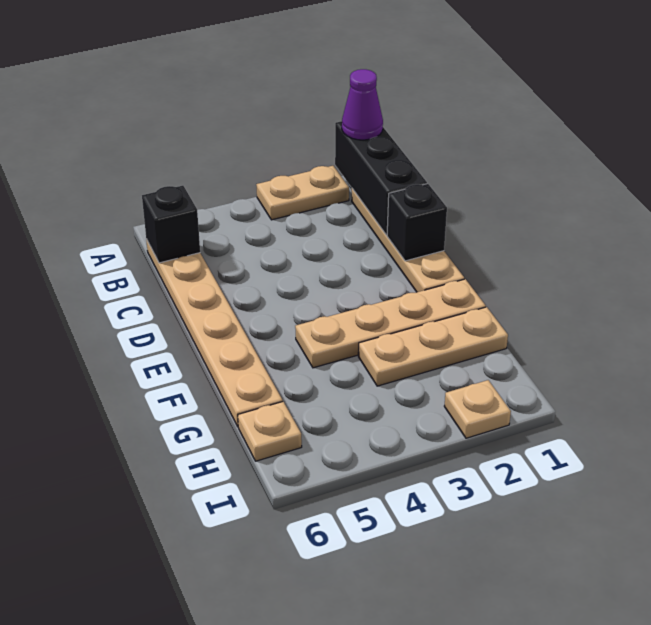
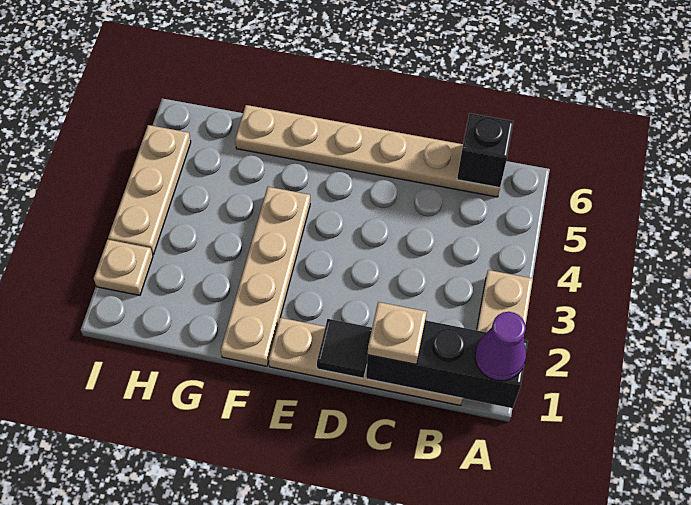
black 1x1 brick [387,184,447,261] -> black 1x1 tile [317,319,372,378]
tan 1x3 plate [358,307,508,386] -> tan 1x3 plate moved to [108,125,191,255]
tan 1x1 plate [238,402,302,461] -> tan 1x1 plate moved to [368,302,427,364]

